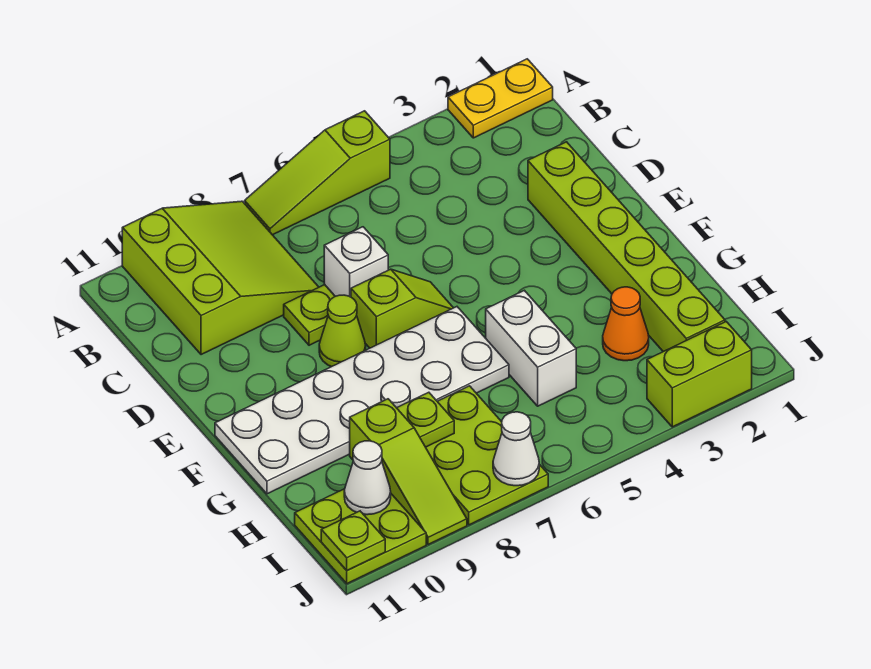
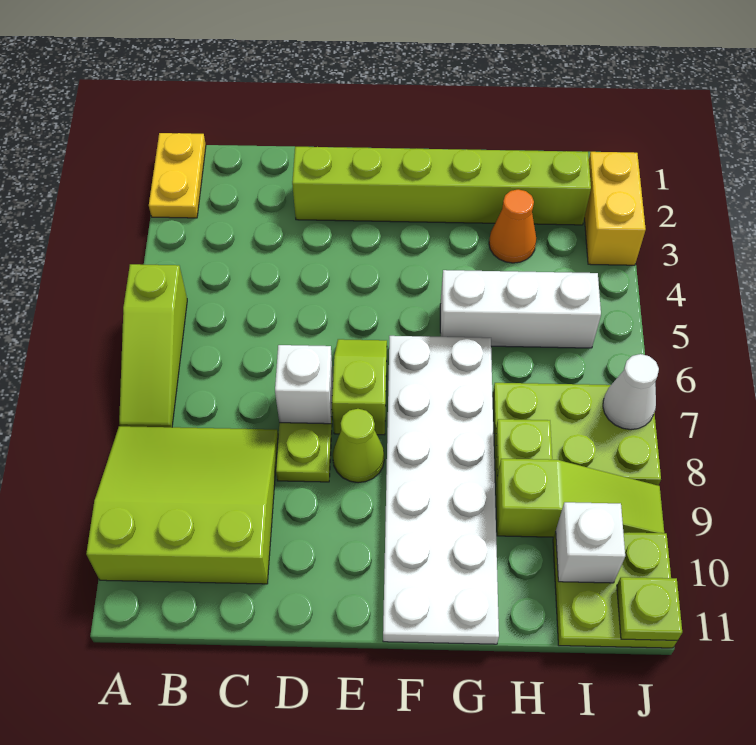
white 1x2 brick [486,290,576,406] -> white 1x3 brick [440,270,601,348]
white 1x1 cone [344,441,391,515] -> white 1x1 brick [556,502,625,583]
lime 1x2 brick [647,322,752,427] -> yellow 1x2 brick [584,152,646,265]

